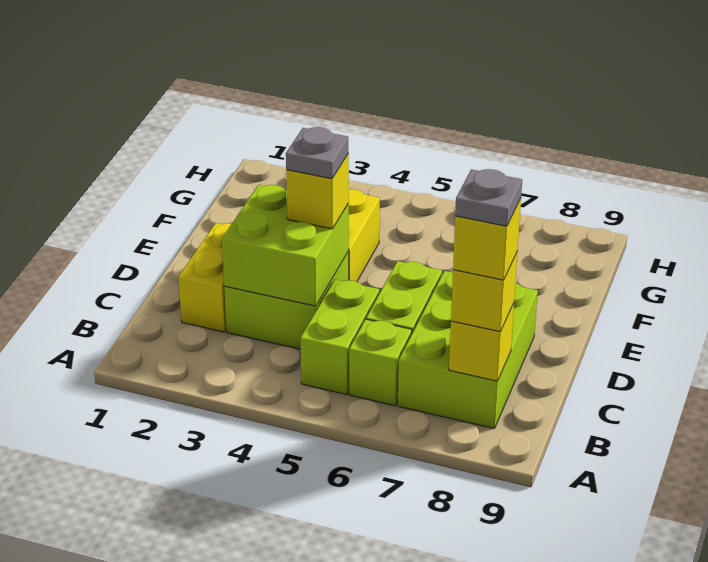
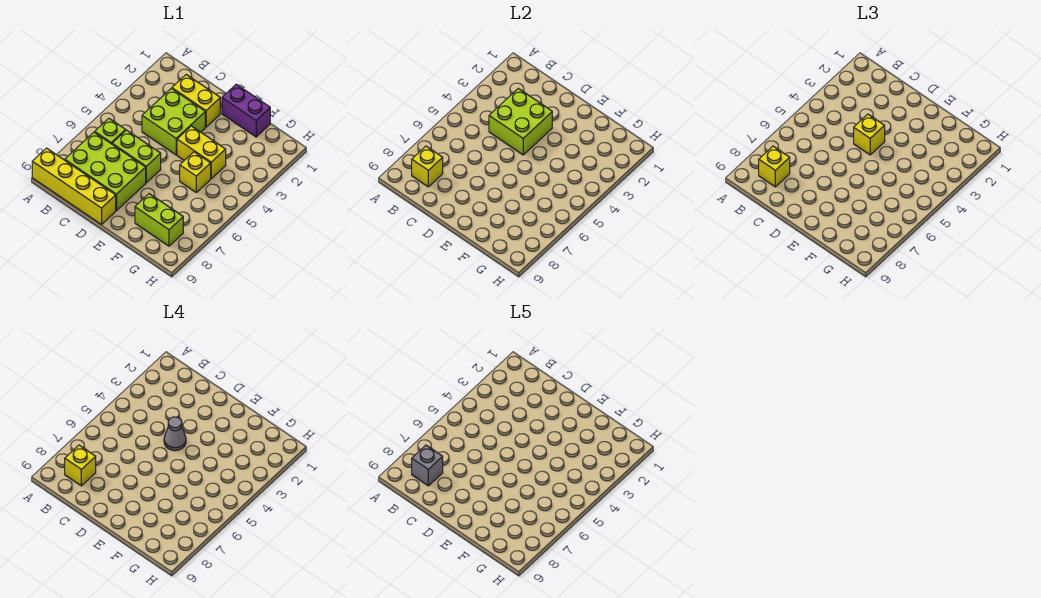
none -> yellow 1x4 brick [32,148,116,225]
lime 1x2 brick [300,280,379,395] -> lime 1x2 brick moved to [135,194,183,246]
grey 1x1 plate [455,169,522,226] -> grey 1x1 brick [412,445,443,486]
grey 1x1 plate [286,127,349,179] -> grey 1x1 cone [164,417,186,451]
none -> purple 1x2 brick [222,84,270,137]
none -> yellow 1x1 brick [180,152,211,192]

